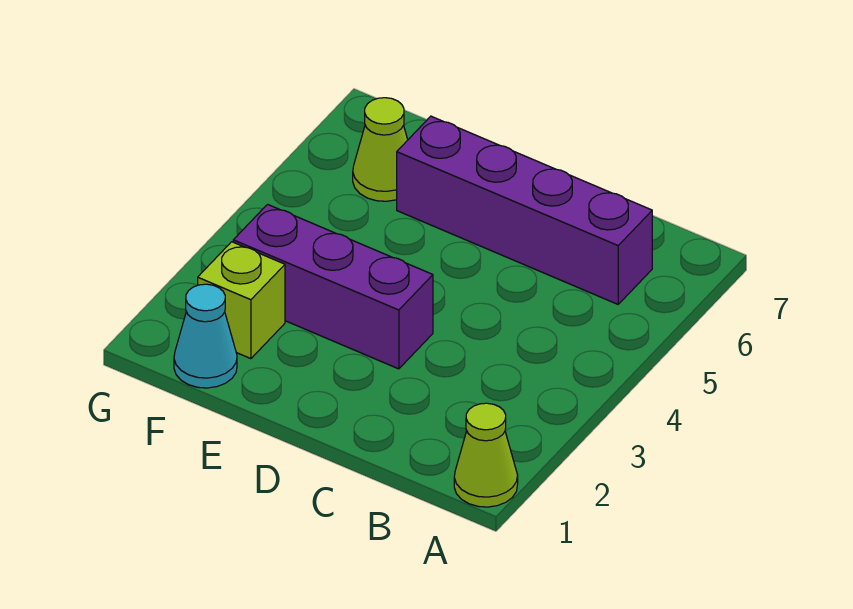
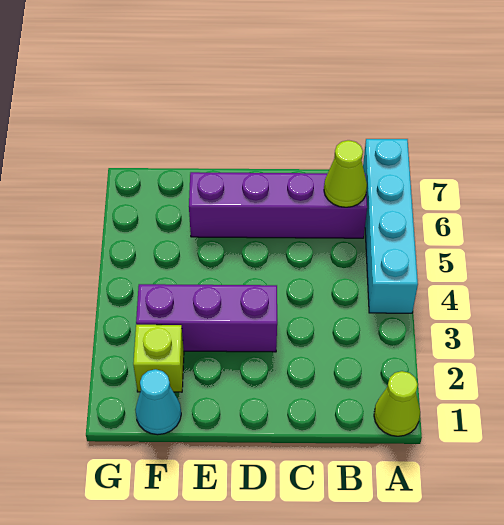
none -> cyan 1x4 brick [363,139,418,313]
lime 1x1 cone [353,98,408,201] -> lime 1x1 cone moved to [324,140,367,207]

